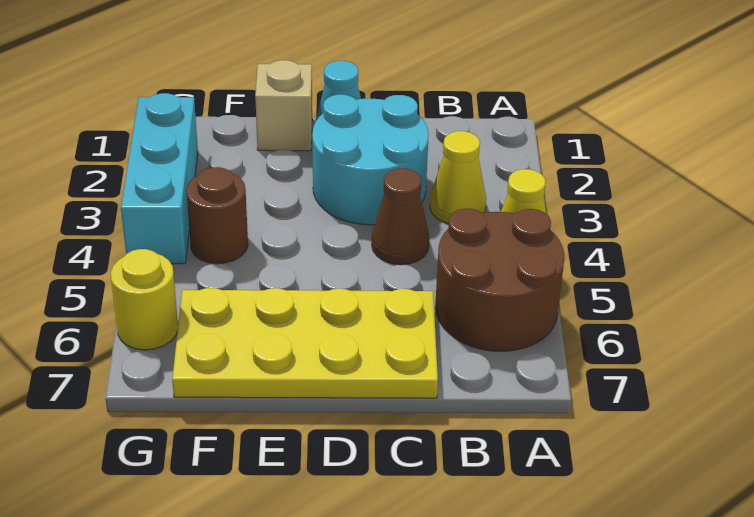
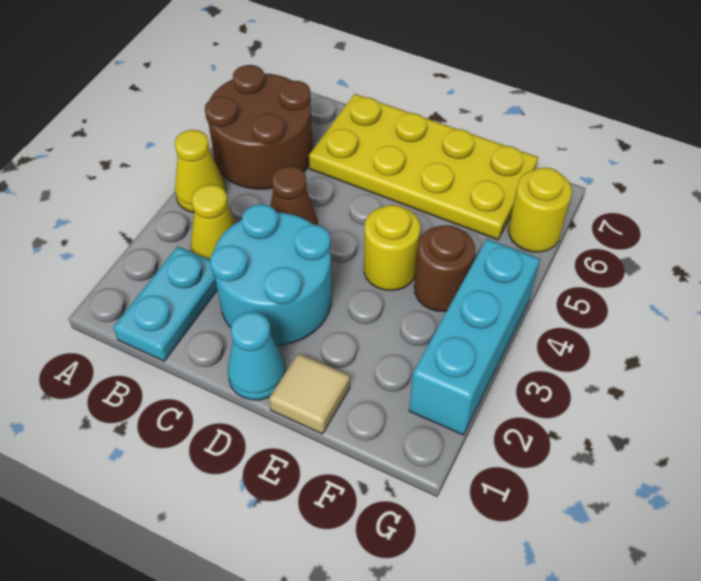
none -> cyan 1x2 plate [113,246,217,361]
tan 1x1 brick [255,60,312,151] -> tan 1x1 tile [269,353,350,434]
none -> yellow 1x1 round brick [364,205,420,290]

